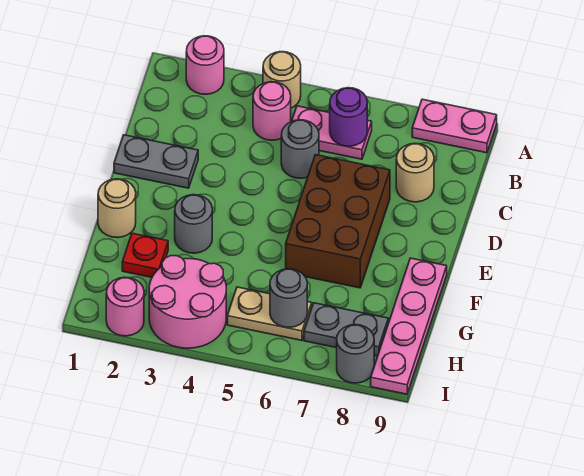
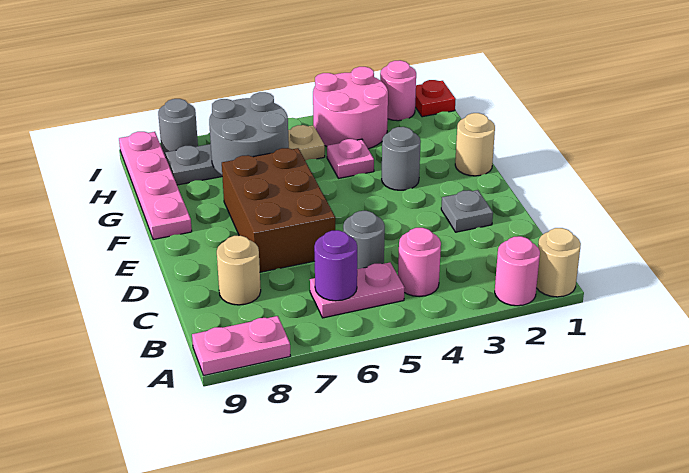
tan 1x1 round brick [263,52,301,108] -> tan 1x1 round brick moved to [537,228,581,297]
grey 1x2 plate [114,135,198,188] -> grey 1x1 plate [441,190,493,232]
red 1x1 plate [122,233,168,277] -> red 1x1 plate moved to [415,80,456,117]
none -> pink 1x1 plate [327,139,374,178]
grey 1x1 round brick [270,269,307,328] -> grey 2x2 round brick [209,92,289,175]

